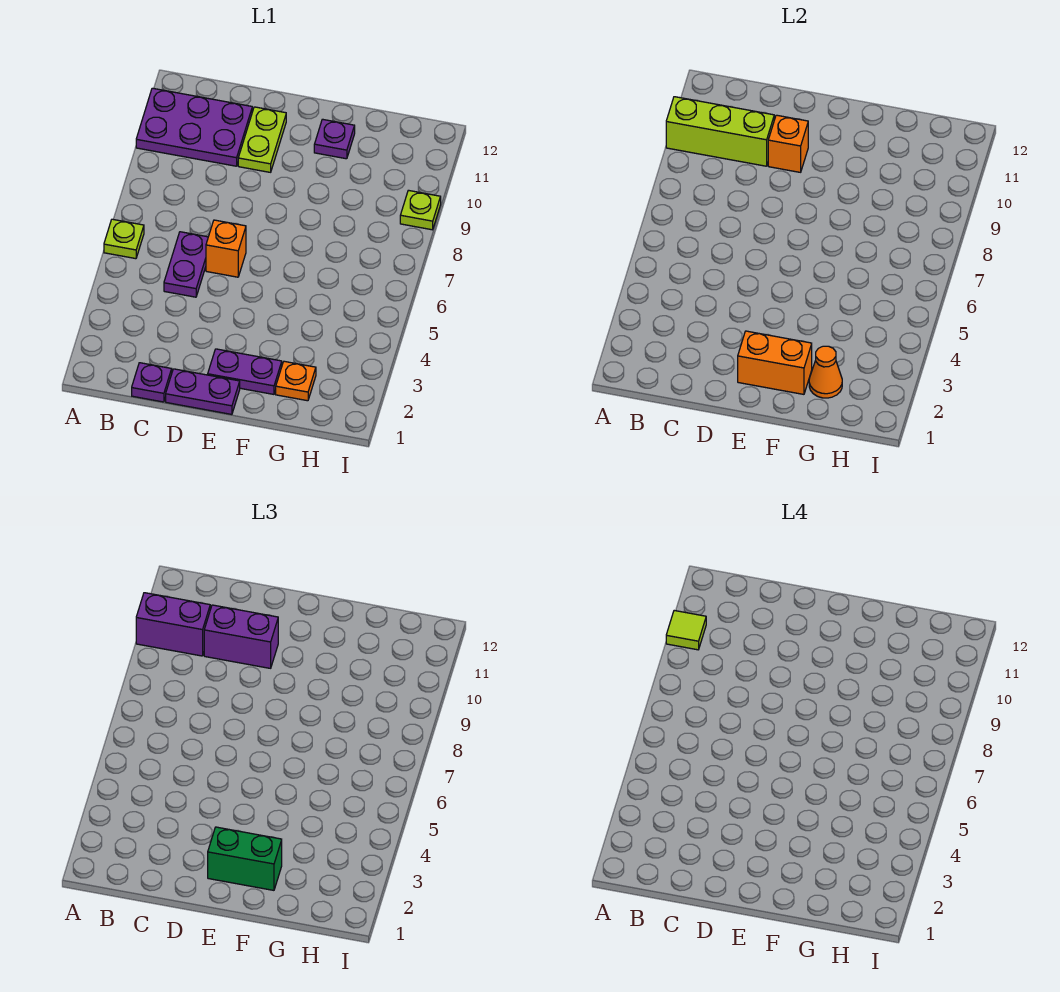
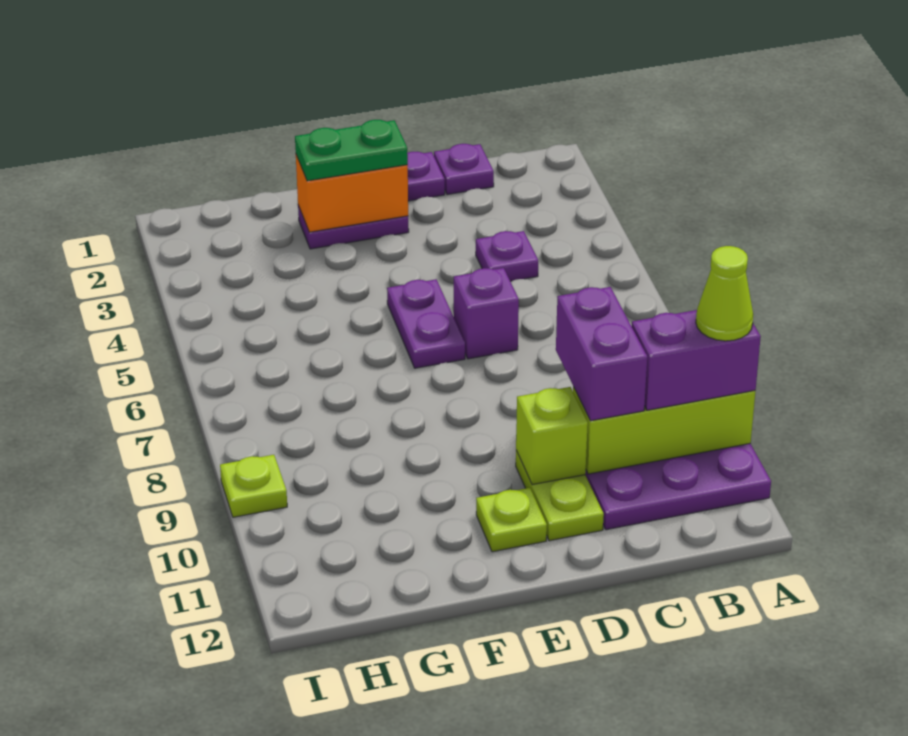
lime 1x1 plate [104,219,144,259] -> lime 1x1 plate moved to [476,488,547,552]
lime 1x1 tile [666,611,706,650] -> lime 1x1 cone [696,246,753,341]
purple 1x2 plate [164,232,208,297] -> purple 1x2 plate moved to [387,279,465,368]
purple 1x2 brick [204,605,278,668] -> purple 1x2 brick turned to [556,287,647,421]
orange 1x1 brick [206,220,246,277] -> purple 1x1 brick [454,268,519,359]
orange 1x1 brick [768,115,808,172] -> lime 1x1 brick [516,387,588,485]
green 1x2 brick [208,827,282,890] -> green 1x2 plate [295,120,408,181]
purple 1x1 plate [314,119,355,159] -> purple 1x1 plate moved to [476,231,538,281]
orange 1x1 plate [276,361,316,401] -> none
orange 1x1 cone [809,346,842,398] -> none

